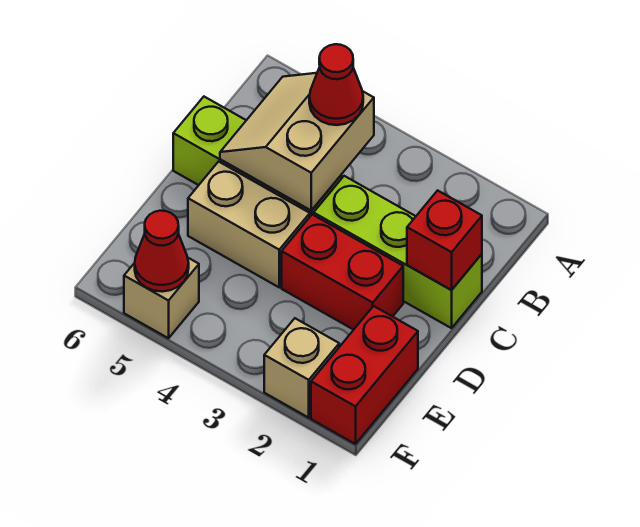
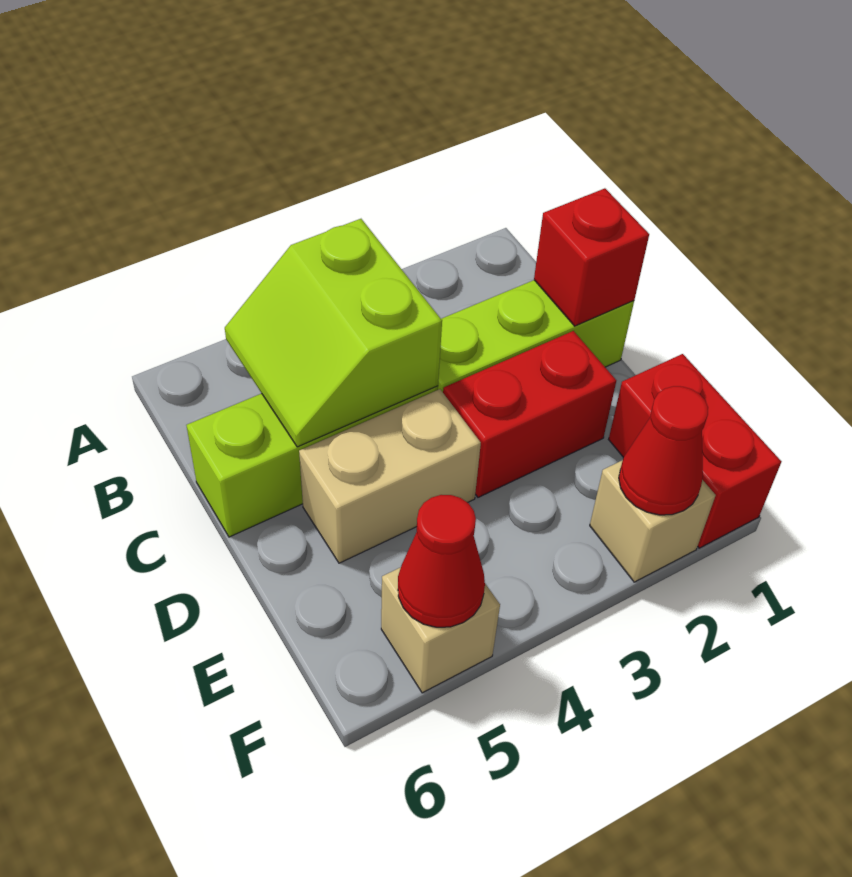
tan 2x2 slope [220,73,374,211] -> lime 2x2 slope [225,219,442,447]
red 1x1 cone [309,44,363,125] -> red 1x1 cone moved to [619,386,708,515]

